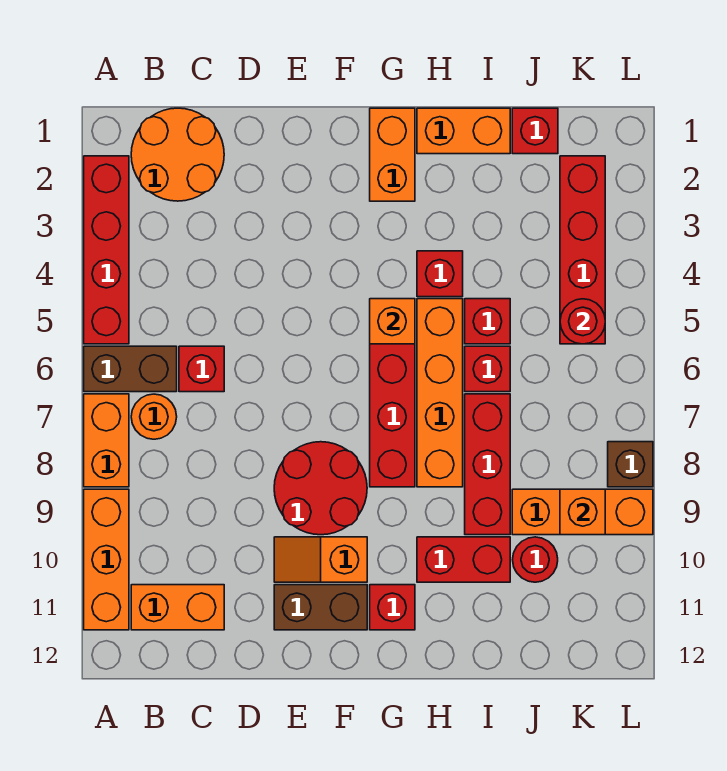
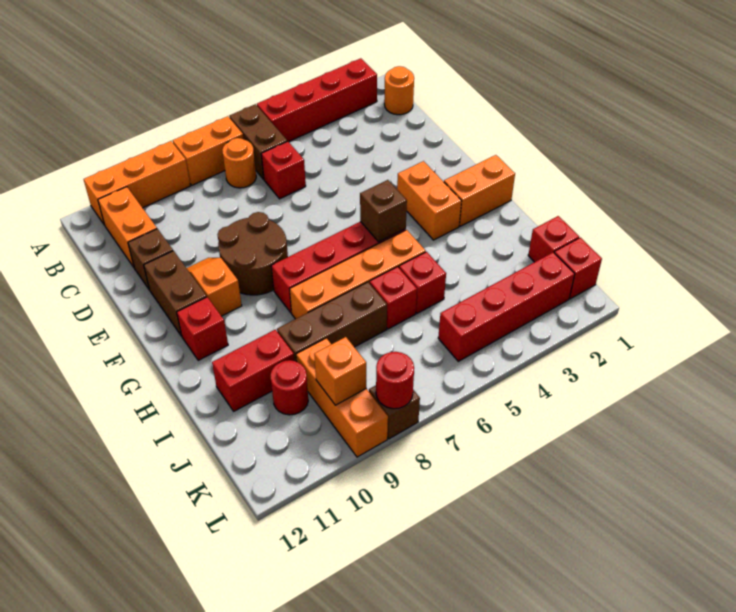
orange 2x2 round brick [131,108,224,201] -> orange 1x1 round brick [384,66,414,115]
none -> brown 1x1 brick [128,229,173,290]
red 2x2 round brick [274,442,367,535] -> brown 2x2 round brick [217,212,288,295]
orange 1x1 brick [370,299,415,344] -> brown 1x1 brick [360,180,407,242]
orange 1x2 brick [417,108,510,154] -> orange 1x2 brick moved to [397,161,462,240]
red 1x1 brick [417,251,463,297] -> red 1x1 brick moved to [554,238,602,299]
red 1x2 brick [417,537,510,582] -> red 1x2 brick turned to [212,330,294,411]
red 1x3 brick [465,394,510,535] -> brown 1x3 brick [277,282,387,362]
red 1x1 round brick [560,299,605,344] -> red 1x1 round brick moved to [376,352,414,409]

